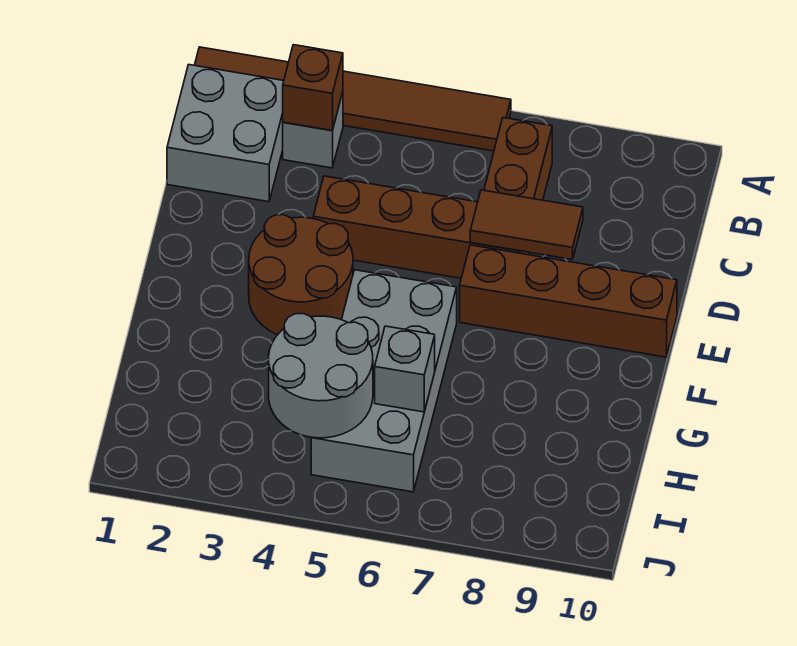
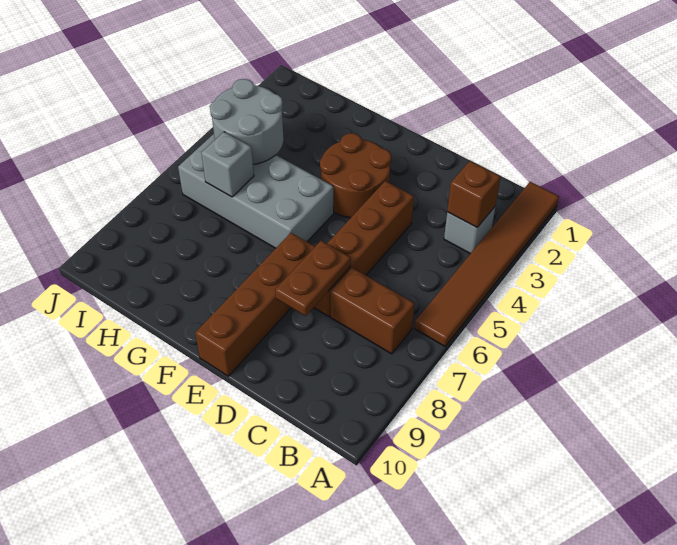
grey 2x2 brick [167,65,284,202] -> none
brown 1x2 tile [470,190,583,260] -> brown 1x2 plate [275,241,351,316]

